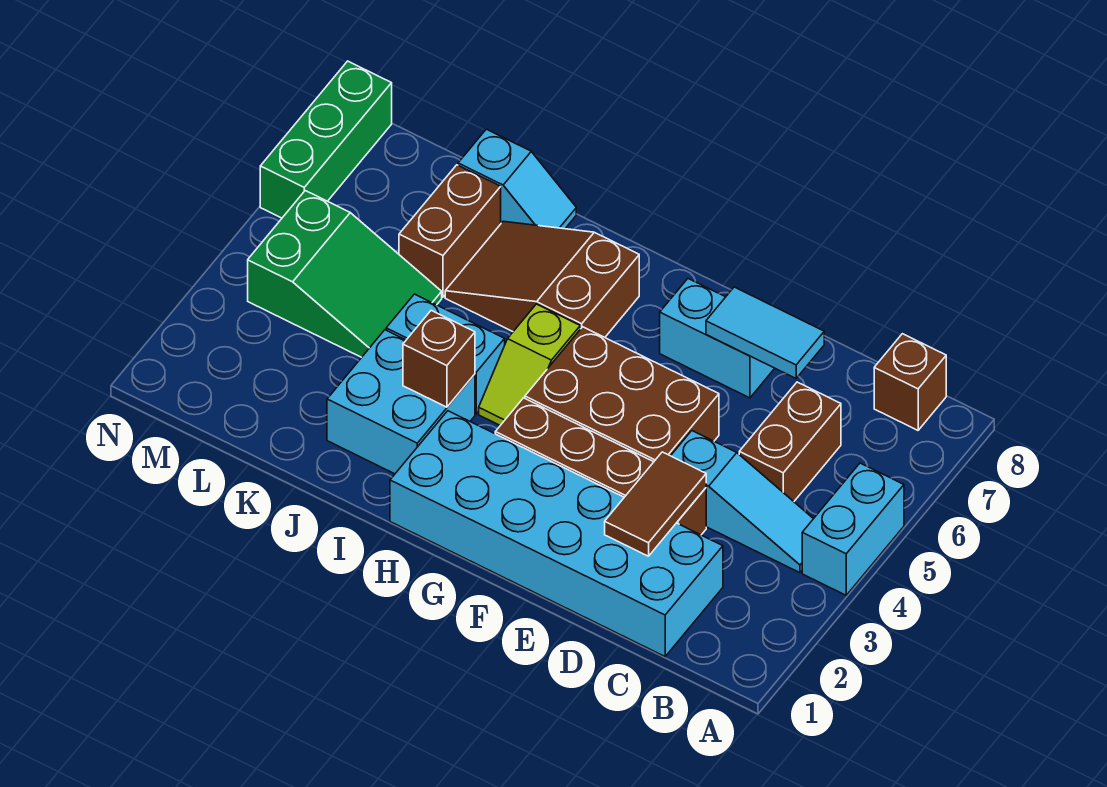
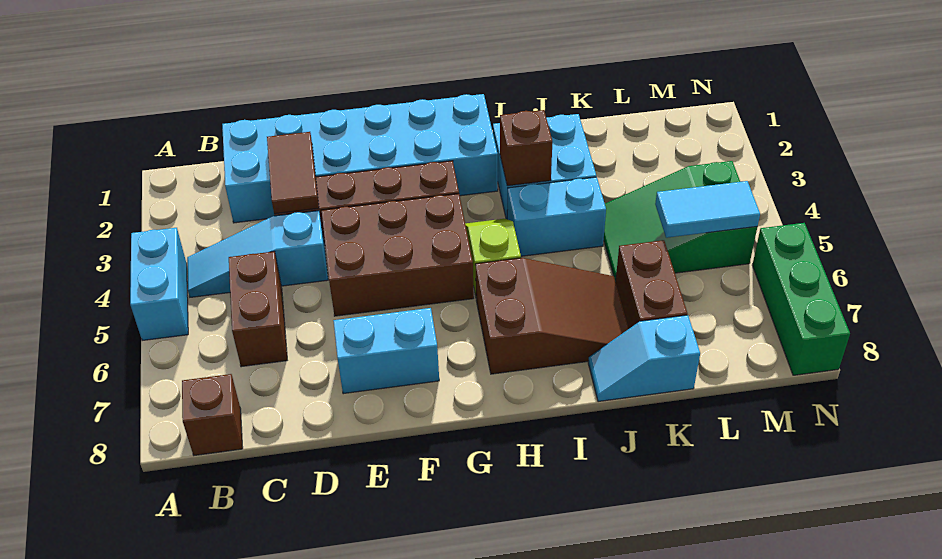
cyan 1x2 tile [706,287,824,378] -> cyan 1x2 tile moved to [655,181,760,238]

